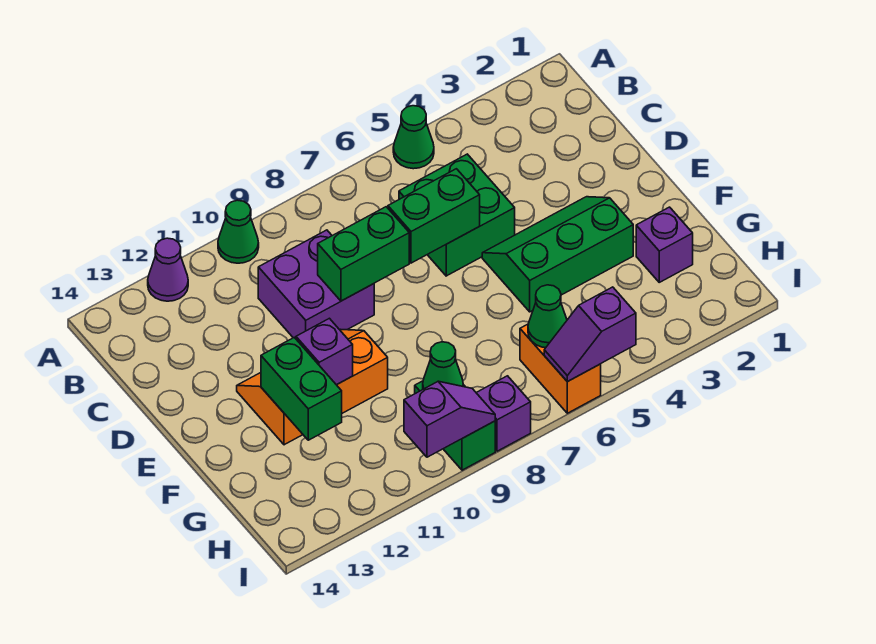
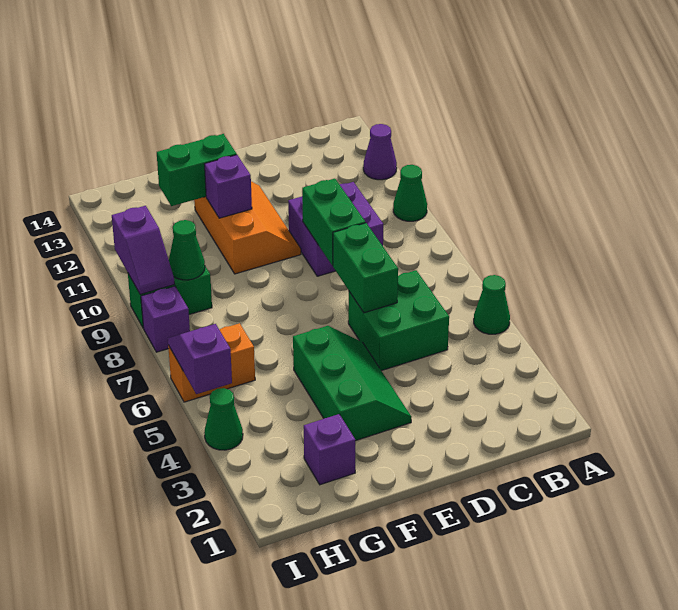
green 1x1 cone [528,285,567,348] -> green 1x1 cone moved to [204,388,243,450]

